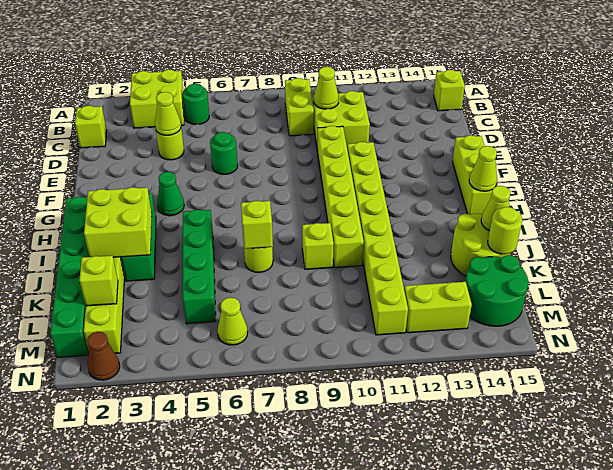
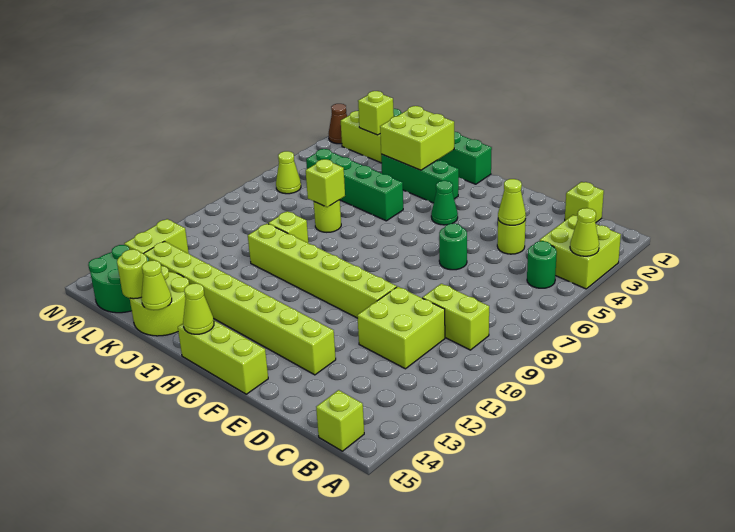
lime 1x1 cone [314,67,339,109] -> lime 1x1 cone moved to [570,208,599,256]
lime 1x8 brick [347,142,408,335] -> lime 1x8 brick moved to [144,241,336,375]

